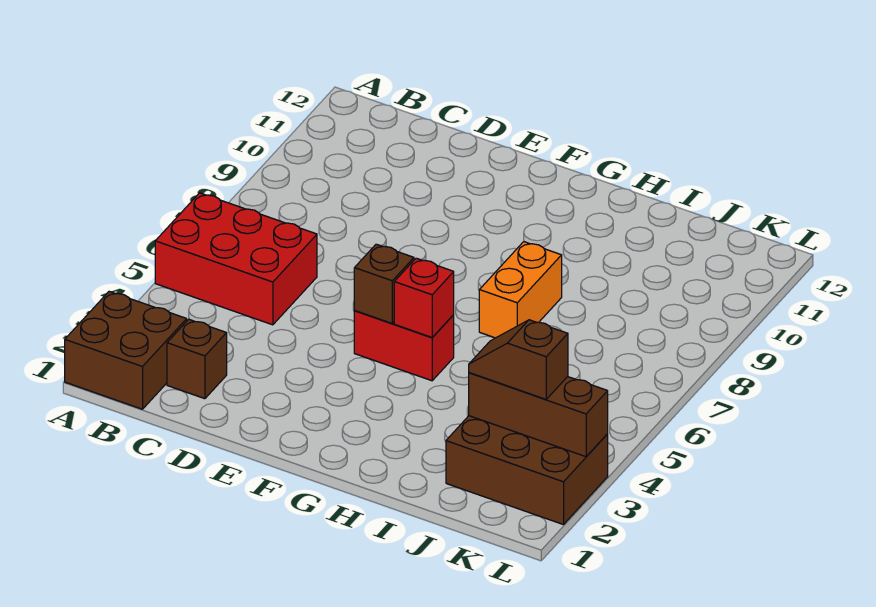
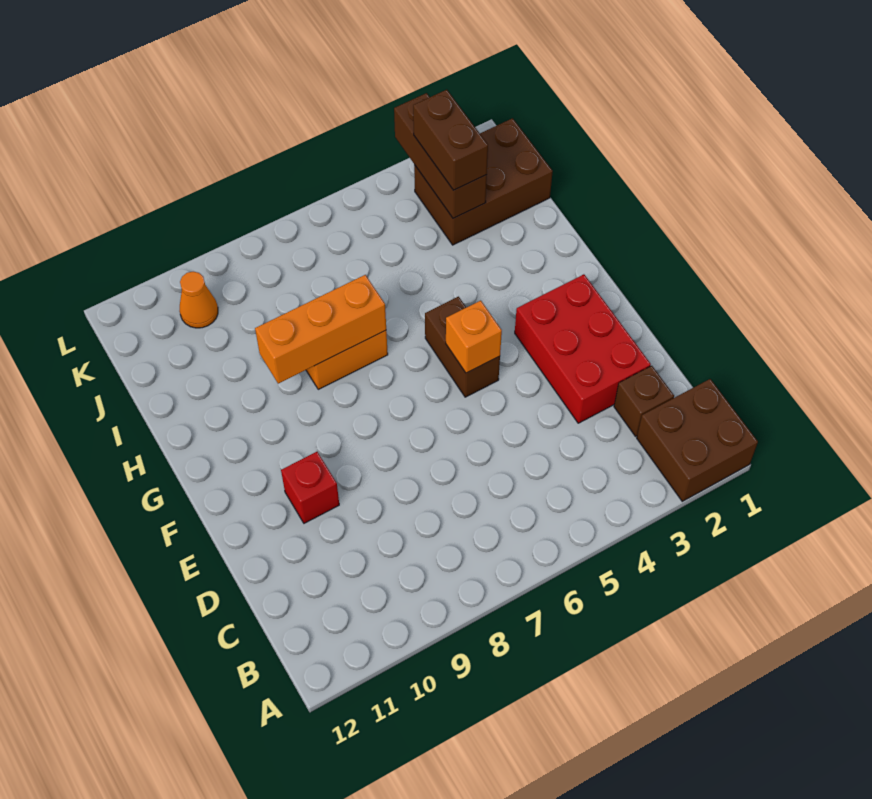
red 2x3 brick [155,193,317,325] -> red 2x3 brick moved to [515,274,651,423]
red 1x2 brick [354,311,454,381] -> brown 1x2 brick [425,297,500,397]
brown 1x1 brick [354,244,414,323] -> orange 1x1 brick [446,301,502,373]
red 1x1 brick [394,258,454,337] -> red 1x1 brick moved to [281,452,339,523]
none -> orange 1x3 brick [255,275,386,384]
brown 2x3 brick [446,416,608,525] -> brown 2x3 brick turned to [414,118,553,245]
brown 1x2 slope [469,320,568,399] -> brown 1x2 brick [413,90,488,190]
none -> orange 1x1 cone [180,272,218,328]

